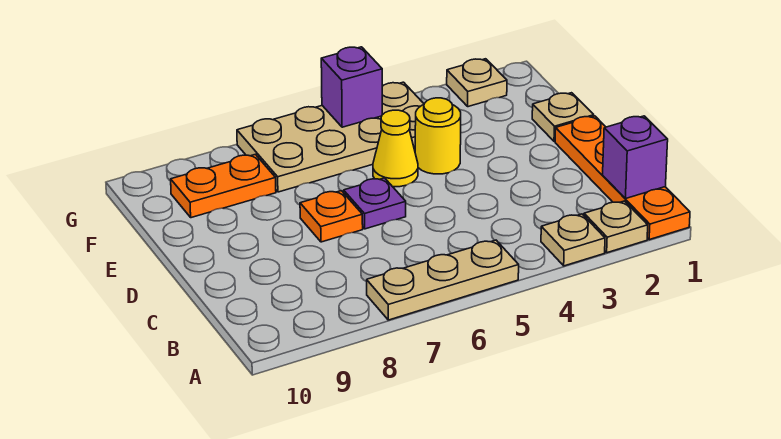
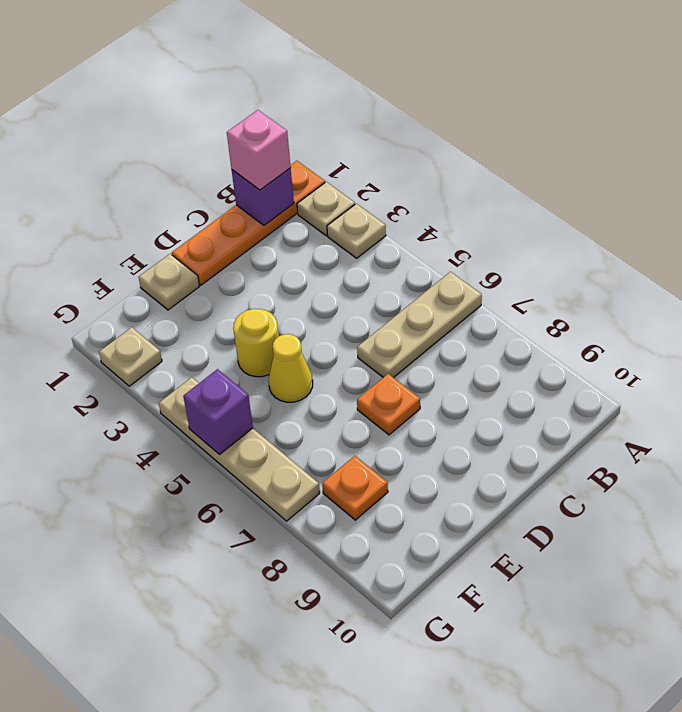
tan 1x3 plate [367,240,519,320] -> tan 1x3 plate turned to [357,272,482,378]
none -> pink 1x1 brick [227,110,291,190]
purple 1x1 plate [344,178,406,229] -> none
tan 2x4 plate [237,82,424,192] -> tan 1x4 plate [159,377,320,521]
orange 1x2 plate [171,154,276,218] -> orange 1x1 plate [322,456,388,520]

